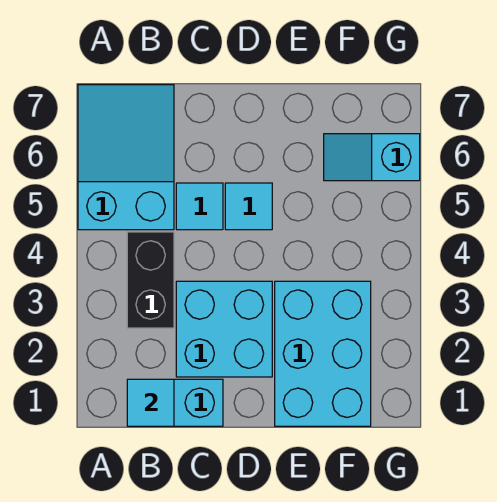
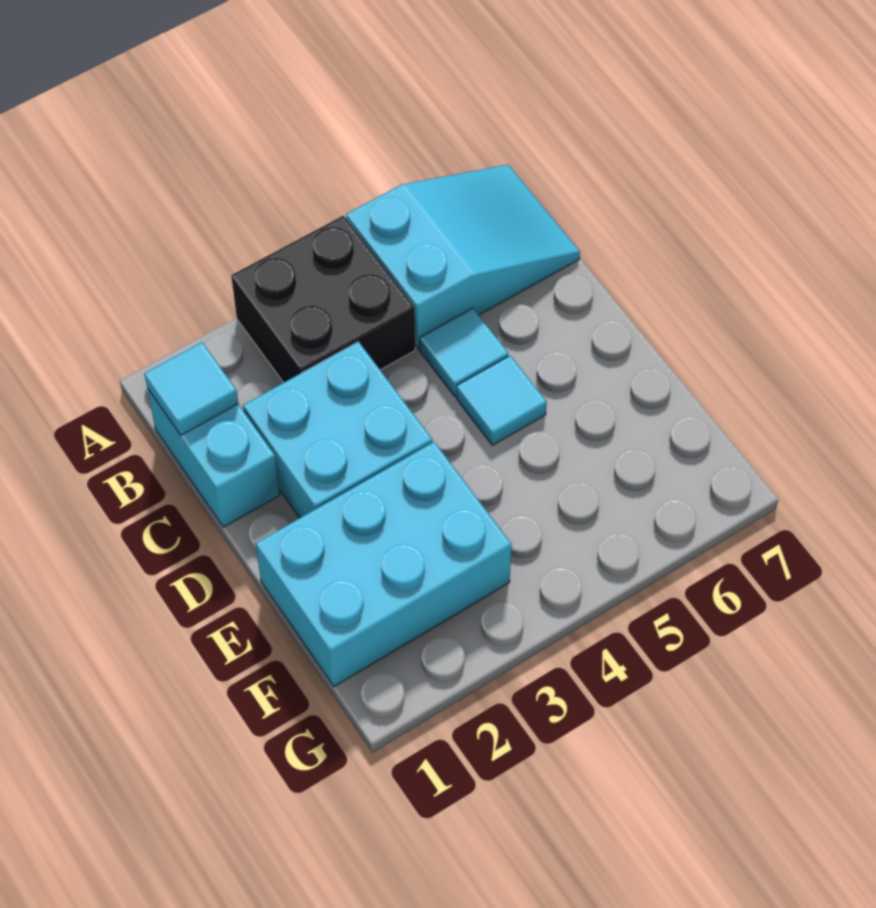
black 1x2 brick [127,232,174,328] -> black 2x2 brick [231,216,415,383]
cyan 1x2 slope [324,134,420,181] -> none

